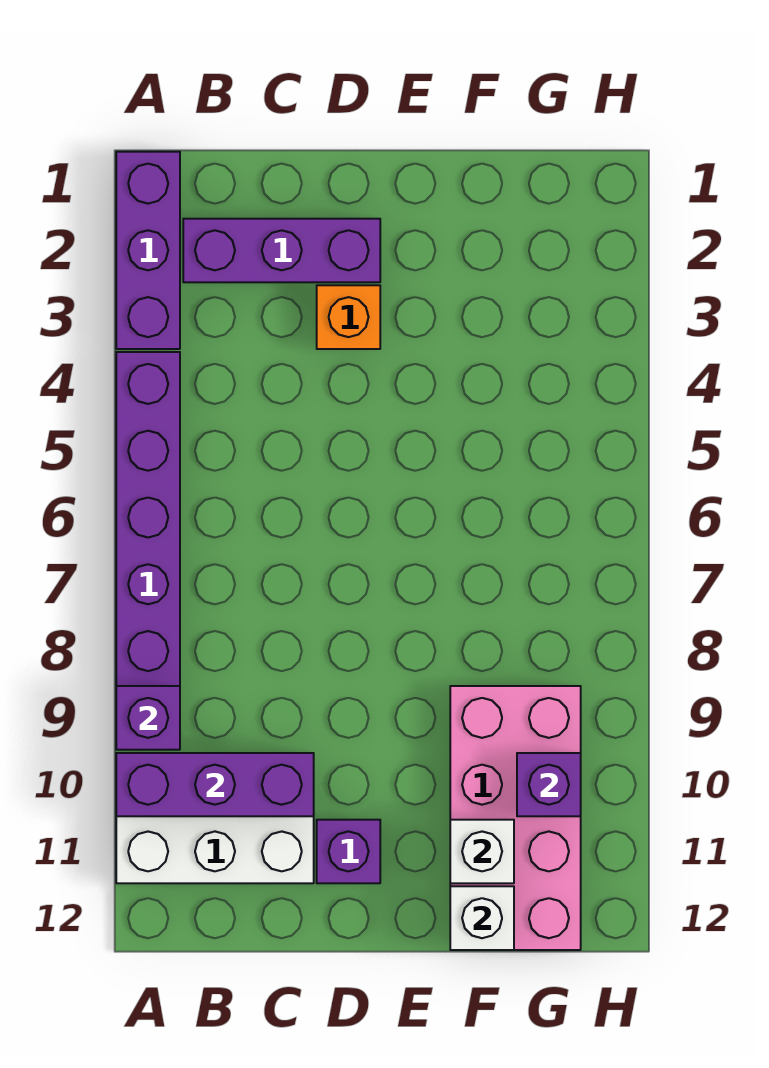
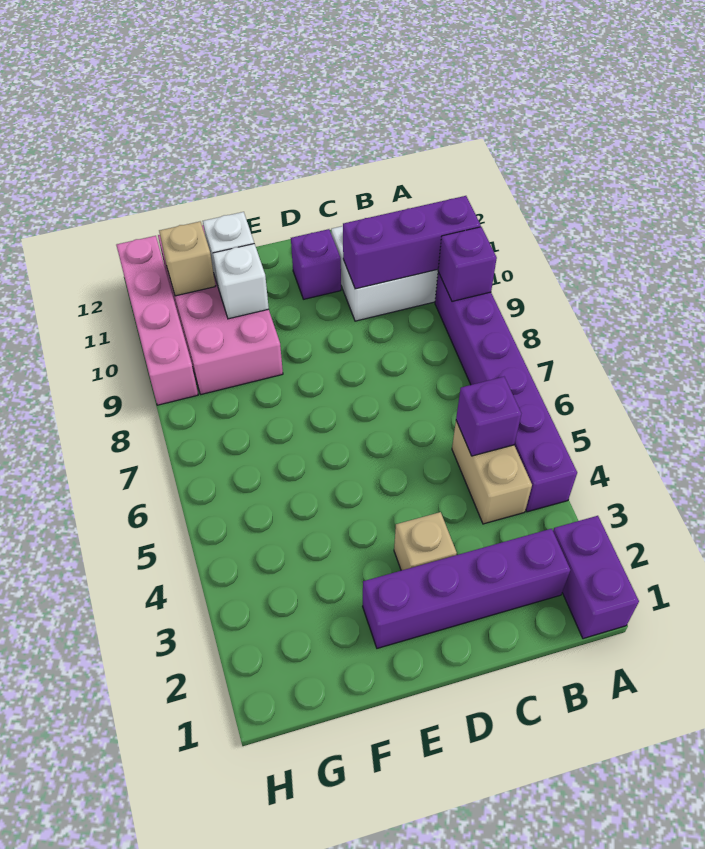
purple 1x3 brick [116,152,180,349] -> purple 1x2 brick [553,516,639,639]
purple 1x3 brick [183,219,380,282] -> purple 1x4 brick [363,529,570,648]
none -> tan 1x2 brick [452,421,532,524]
orange 1x1 brick [317,285,380,349] -> tan 1x1 brick [394,512,457,571]
white 1x1 brick [450,886,514,950] -> white 1x1 brick moved to [213,244,269,319]
purple 1x1 brick [517,753,581,816] -> purple 1x1 brick moved to [456,377,521,456]
none -> tan 1x1 brick [159,222,215,296]
none -> pink 1x4 brick [116,236,198,405]

